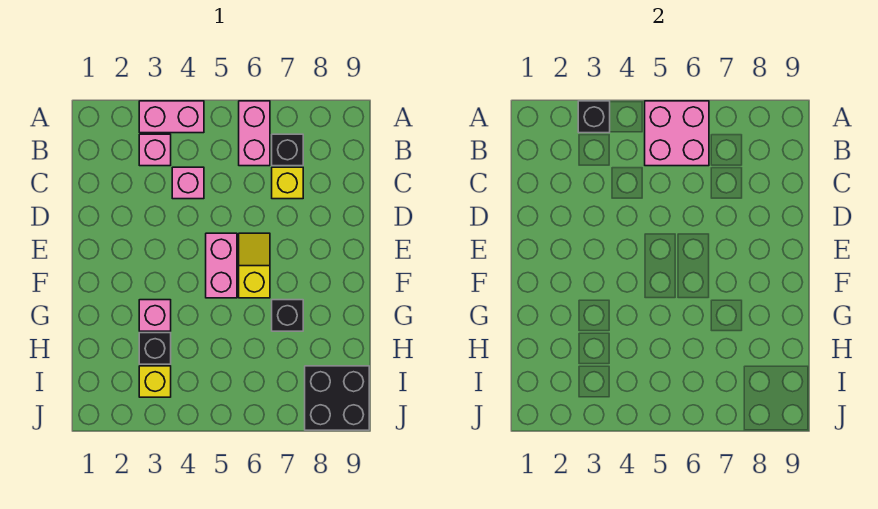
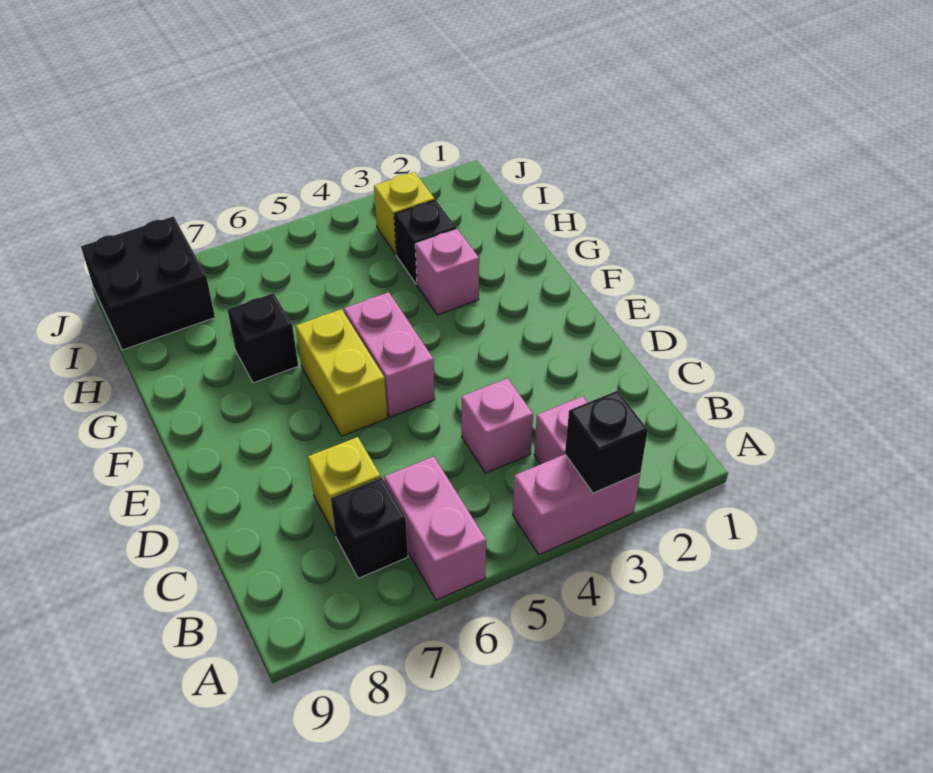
pink 2x2 brick [645,101,709,166] -> none
yellow 1x2 slope [239,233,270,298] -> yellow 1x2 brick [296,309,387,436]

